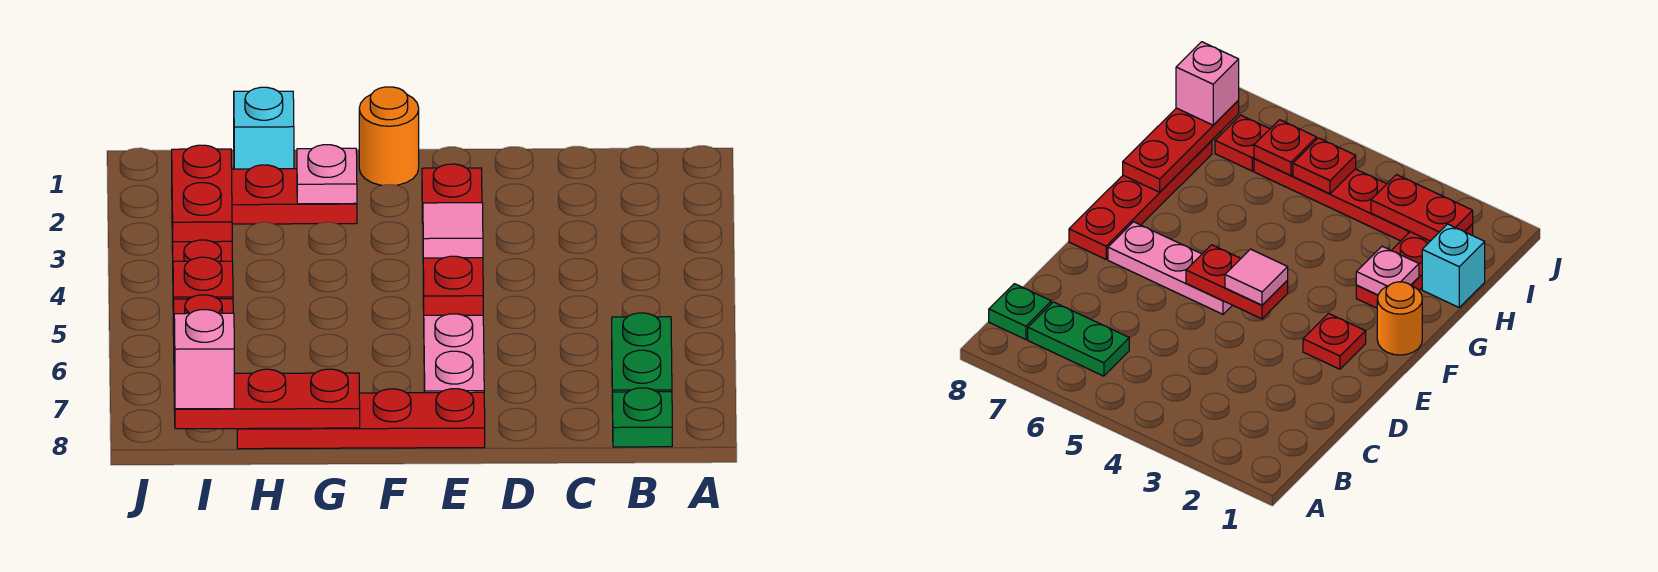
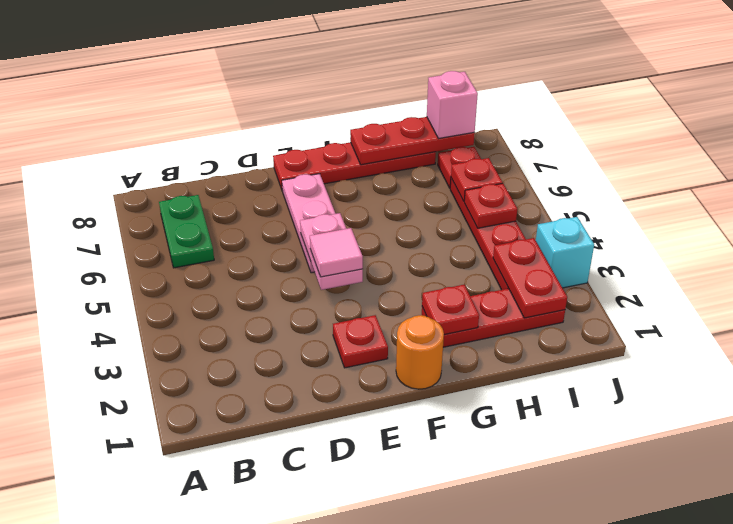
green 1x1 plate [612,388,672,447] -> none
red 1x2 plate [423,256,483,315] -> pink 1x2 plate [300,213,363,290]
pink 1x1 plate [297,145,357,204] -> red 1x1 plate [422,284,479,335]
cyan 1x1 brick [234,87,294,169] -> cyan 1x1 brick moved to [536,217,594,288]

